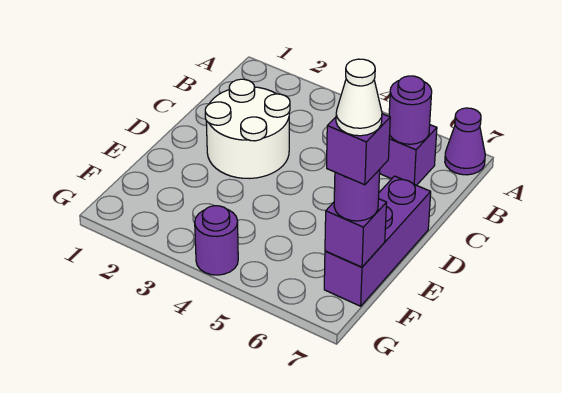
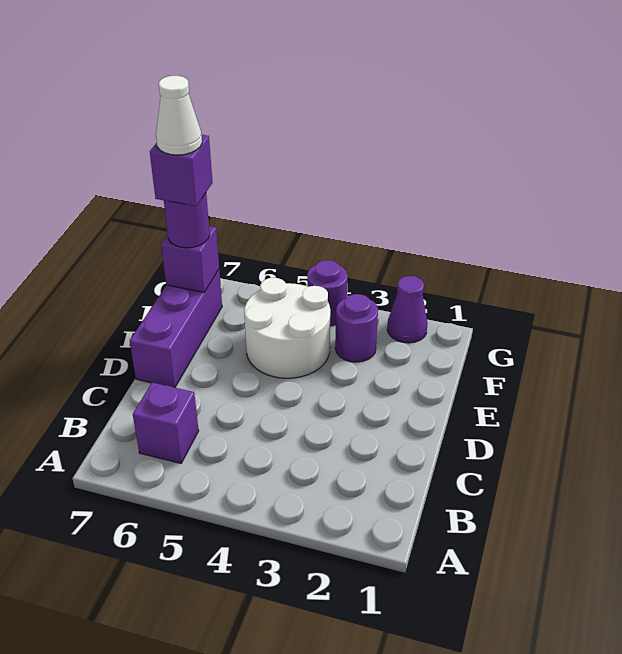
purple 1x1 cone [445,108,485,175] -> purple 1x1 cone moved to [387,276,428,343]
purple 1x1 round brick [389,76,432,144] -> purple 1x1 round brick moved to [335,294,378,362]
white 2x2 round brick [205,79,290,179] -> white 2x2 round brick moved to [244,278,330,378]

